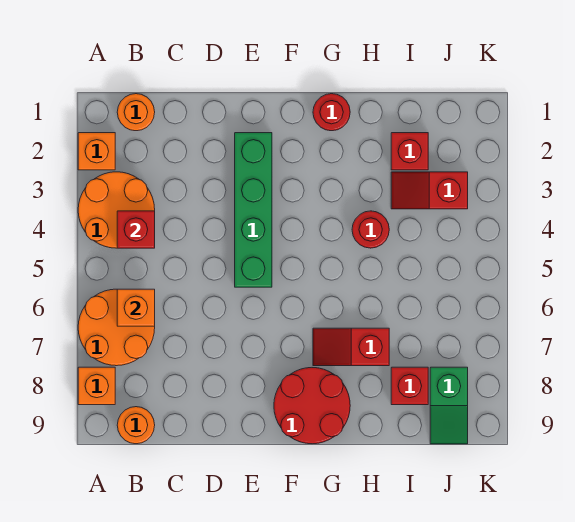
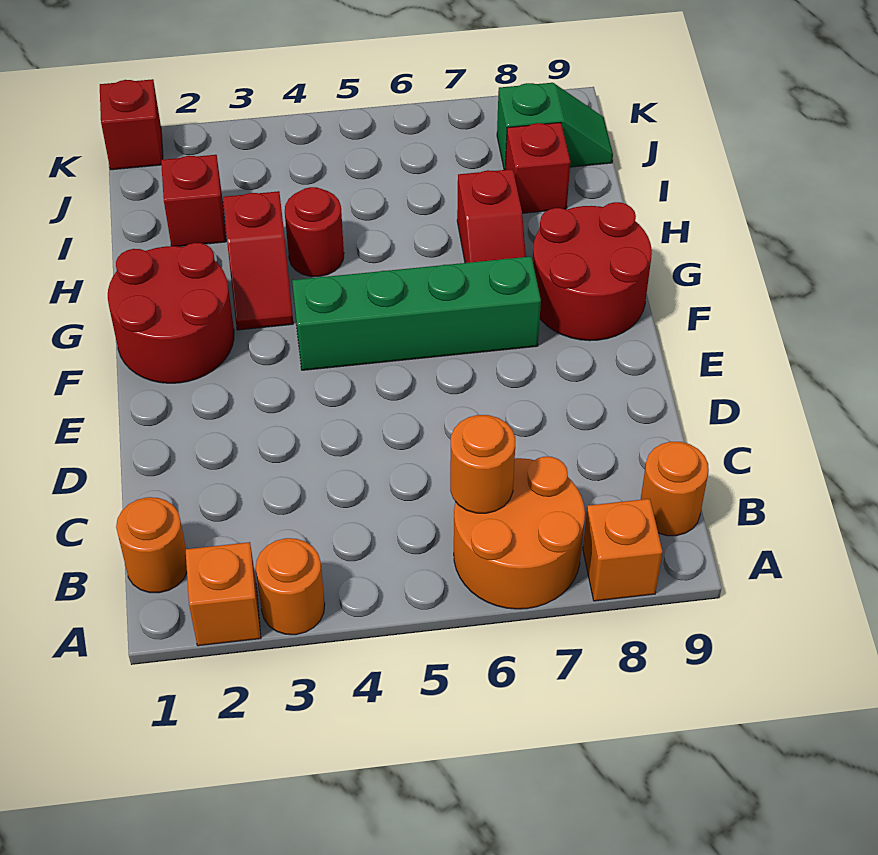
orange 2x2 round brick [78,172,155,248] -> orange 1x1 round brick [256,538,325,635]
red 1x1 brick [117,211,155,248] -> red 1x1 brick moved to [100,79,163,170]
orange 1x1 brick [117,289,155,326] -> orange 1x1 round brick [450,415,515,513]
green 1x4 brick [235,133,272,287] -> green 1x4 brick moved to [292,257,541,370]
red 1x1 round brick [313,94,350,131] -> red 2x2 round brick [108,243,234,383]
red 1x2 slope [391,172,468,209] -> red 1x2 slope moved to [223,191,293,330]

